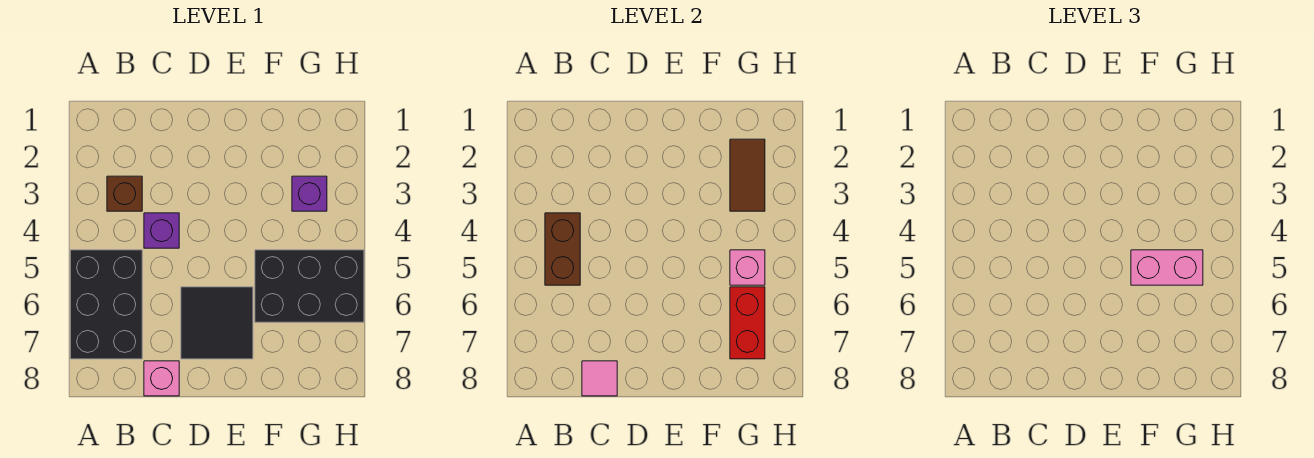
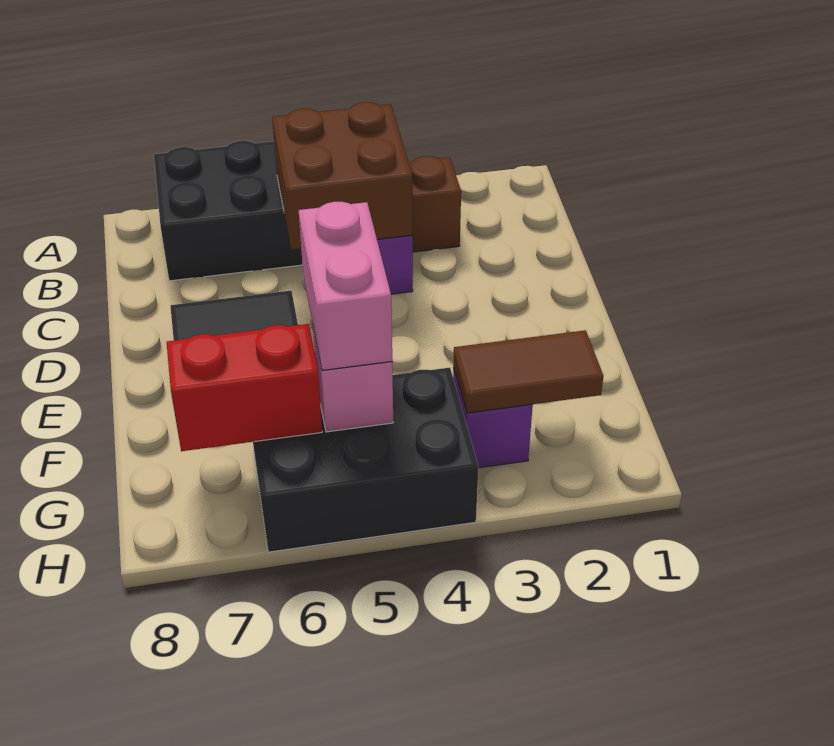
brown 1x2 brick [545,213,580,285] -> brown 2x2 brick [272,102,413,250]
pink 1x1 brick [144,361,179,396] -> none
pink 1x1 tile [582,361,617,396] -> none
black 2x3 brick [255,250,364,322] -> black 2x3 brick turned to [253,368,478,552]

